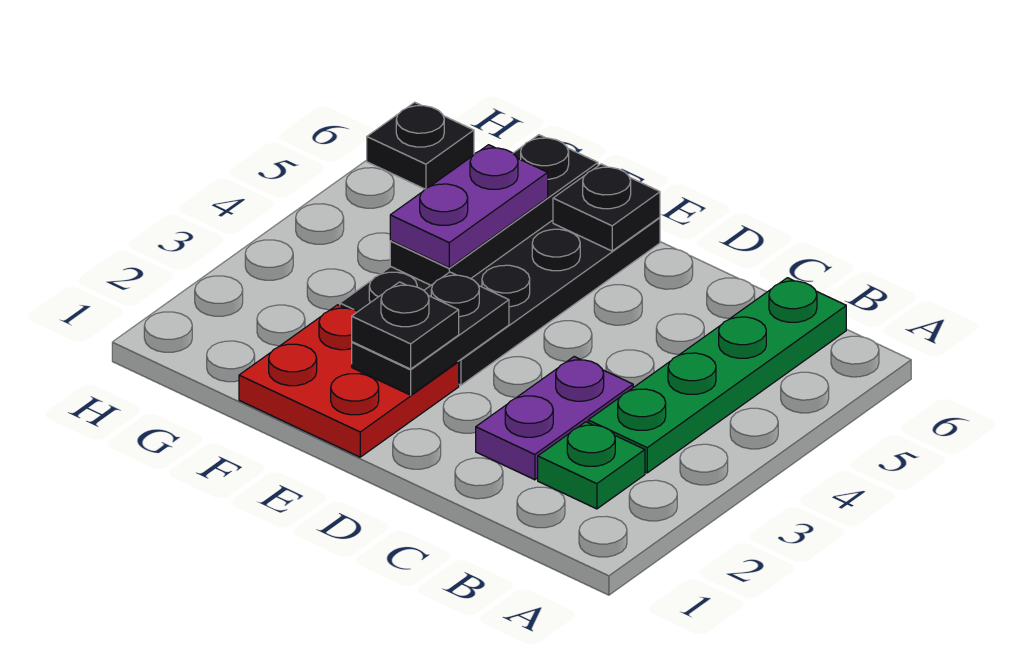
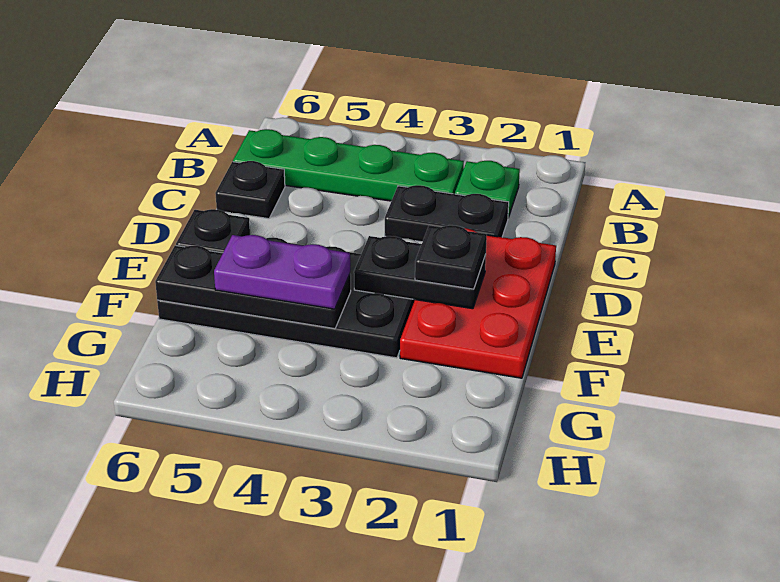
purple 1x2 plate [476,357,633,480] -> black 1x2 plate [385,185,509,242]
red 2x2 plate [239,305,459,457] -> red 2x3 plate [400,228,556,378]
black 1x1 plate [367,102,474,189] -> black 1x1 plate moved to [215,161,285,219]

